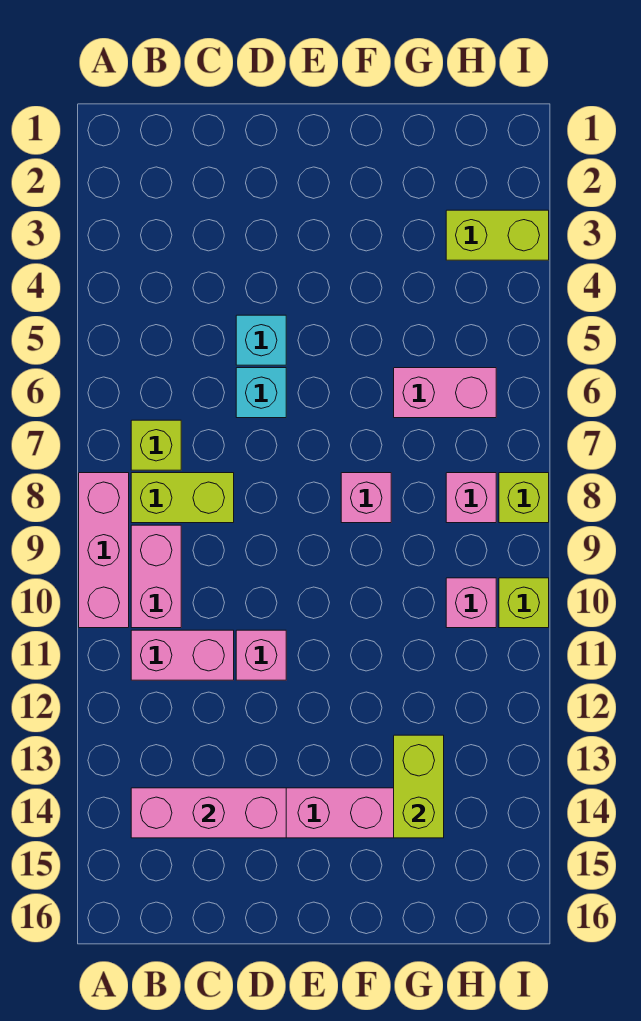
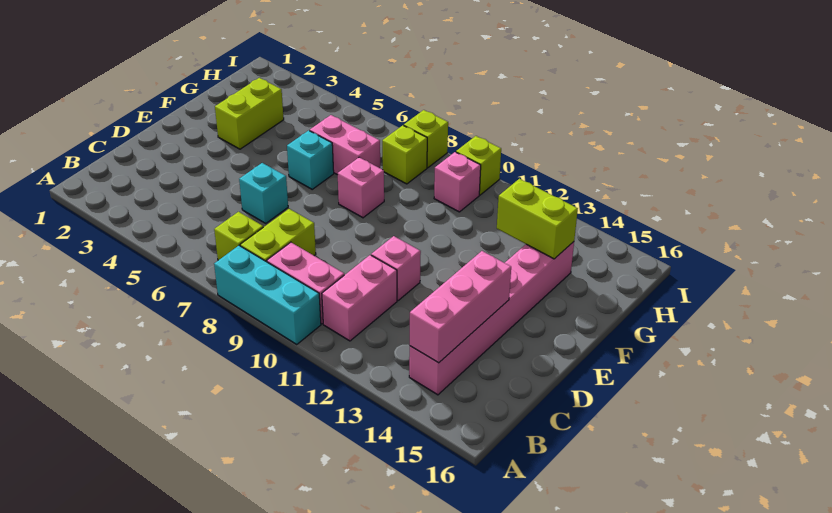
pink 1x3 brick [79,473,129,628] -> cyan 1x3 brick [214,246,321,344]
cyan 1x1 brick [236,315,286,365] -> cyan 1x1 brick moved to [287,130,334,189]
pink 1x2 brick [394,368,496,418] -> pink 1x2 brick turned to [310,115,380,175]
lime 1x2 brick [446,210,549,260] -> lime 1x2 brick moved to [215,78,284,149]
pink 1x1 brick [446,473,496,523] -> lime 1x1 brick [382,125,427,184]

